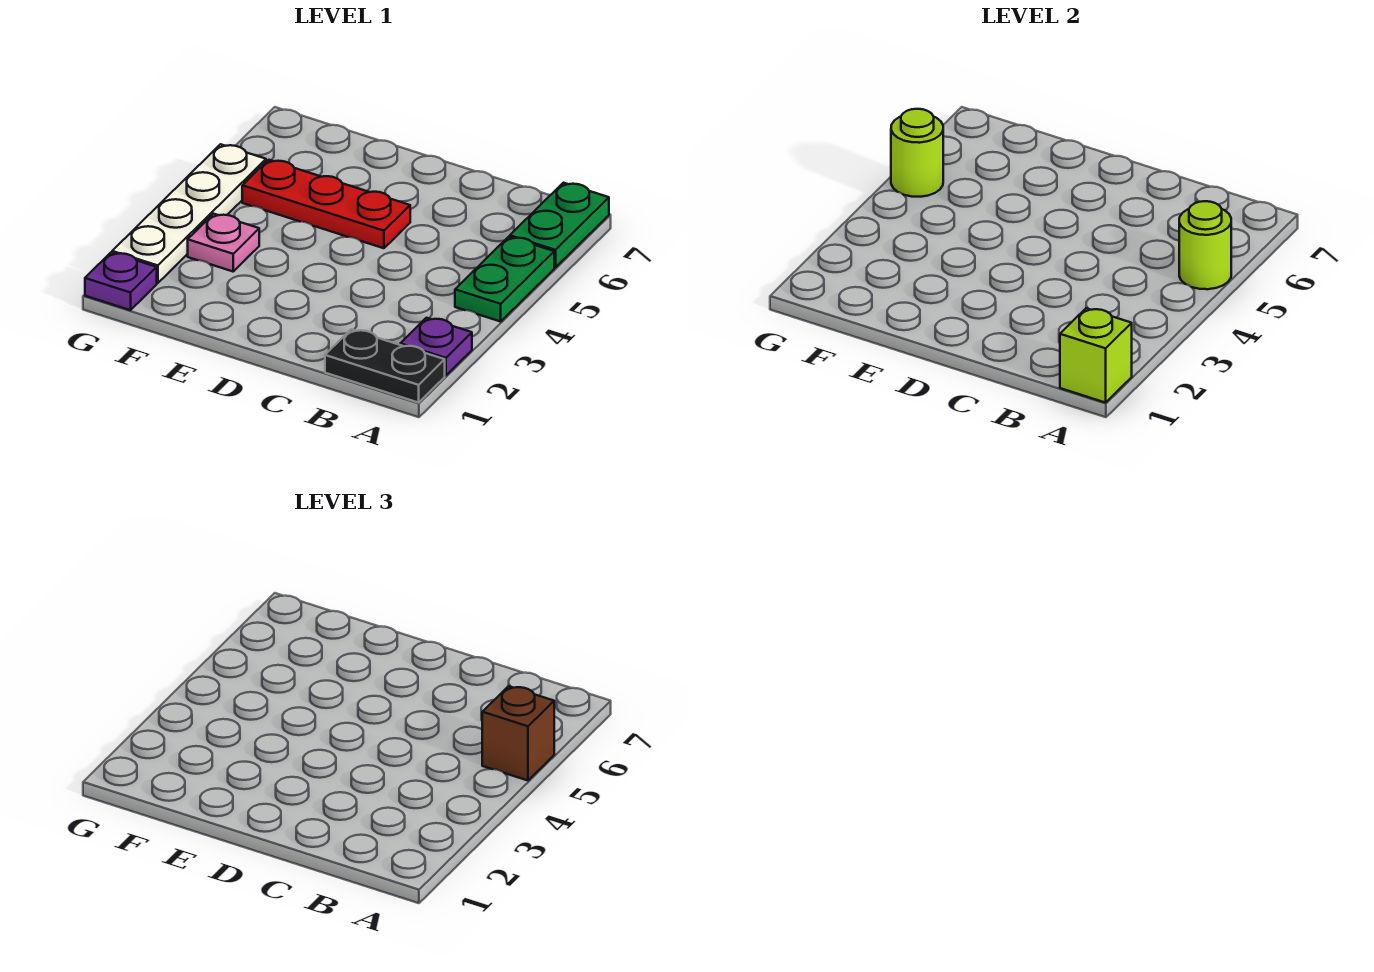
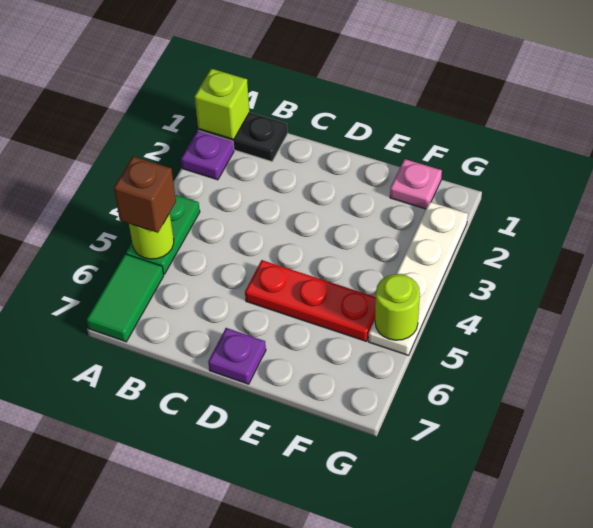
green 1x2 plate [510,183,609,268] -> green 1x2 tile [87,254,164,342]
pink 1x1 plate [188,214,259,271] -> pink 1x1 plate moved to [390,159,442,209]
purple 1x1 plate [85,252,157,310] -> purple 1x1 plate moved to [208,328,266,384]

